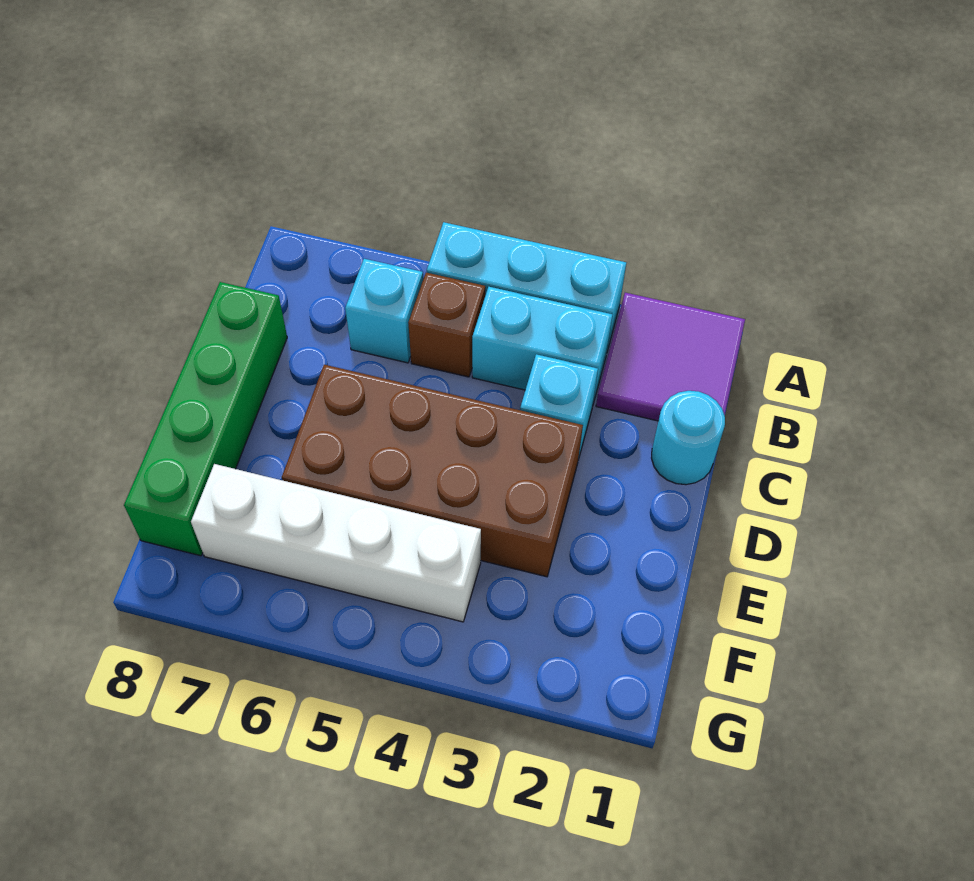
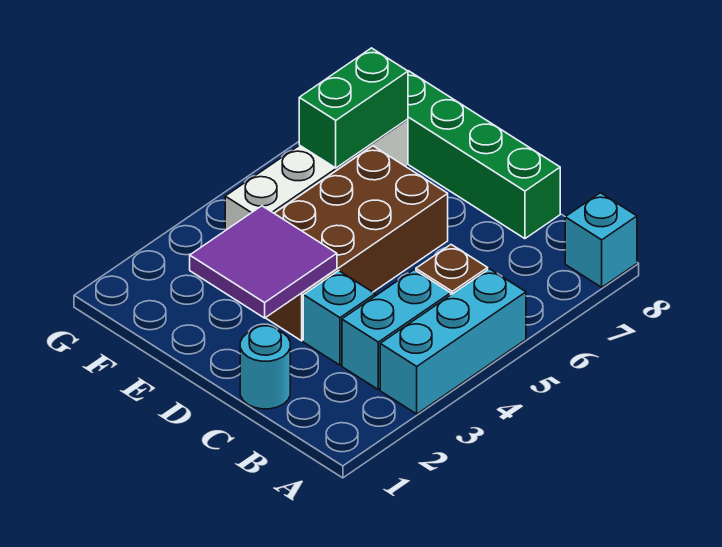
purple 2x2 tile [596,293,745,421] -> purple 2x2 tile moved to [190,206,337,318]
cyan 1x1 brick [345,259,423,363] -> cyan 1x1 brick moved to [565,193,637,287]
none -> green 1x2 brick [299,48,408,168]

